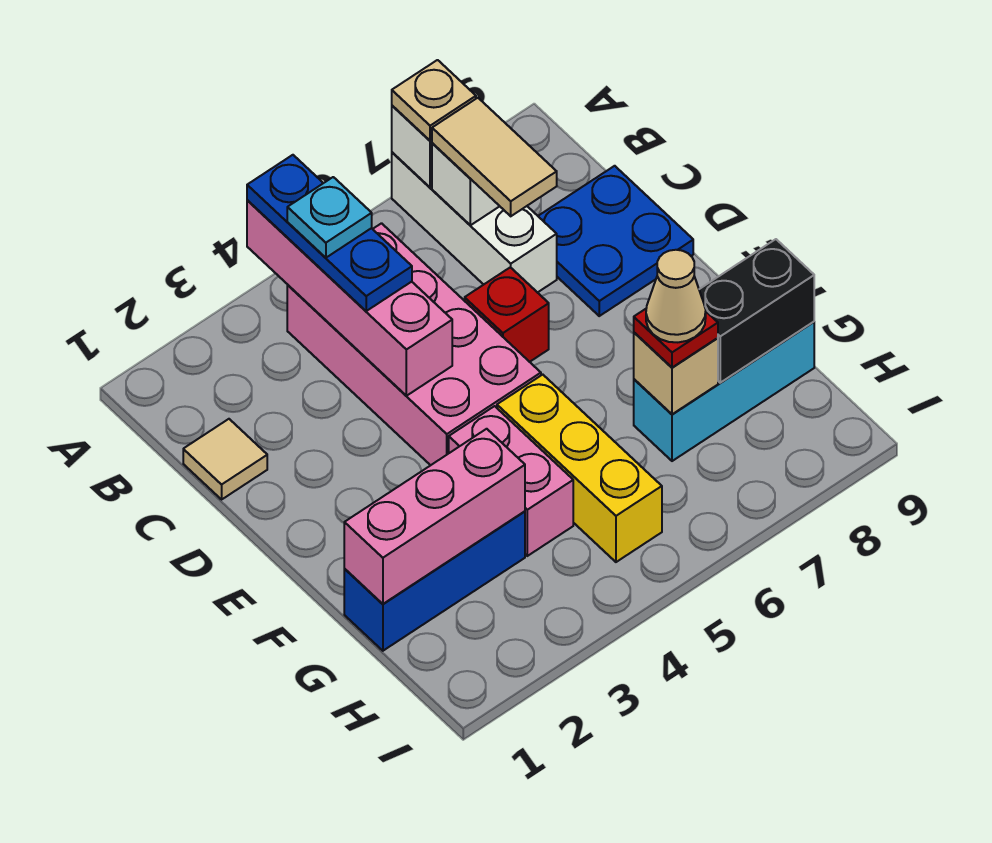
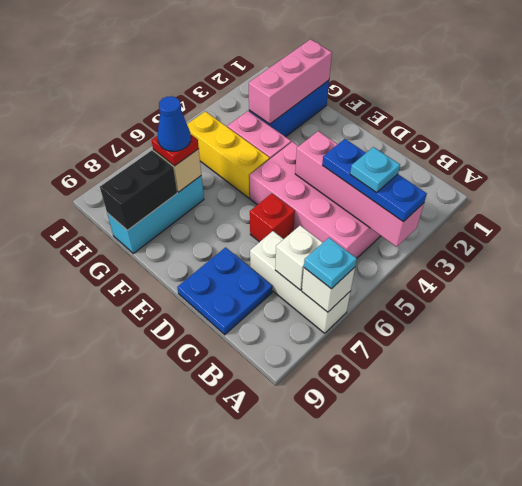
tan 1x1 plate [392,60,476,141] -> cyan 1x1 plate [304,238,357,289]
tan 1x2 tile [432,98,557,216] -> none
tan 1x1 tile [183,419,267,499] -> none
tan 1x1 cone [646,250,706,342] -> blue 1x1 cone [157,96,191,151]

